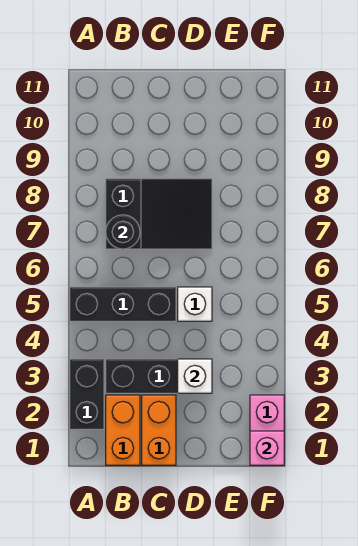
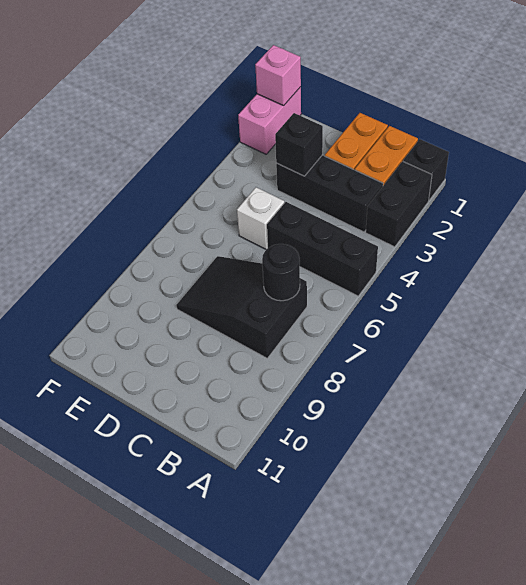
none -> black 1x1 brick [403,139,449,200]
white 1x1 brick [178,359,212,393] -> black 1x1 brick [275,113,323,176]

